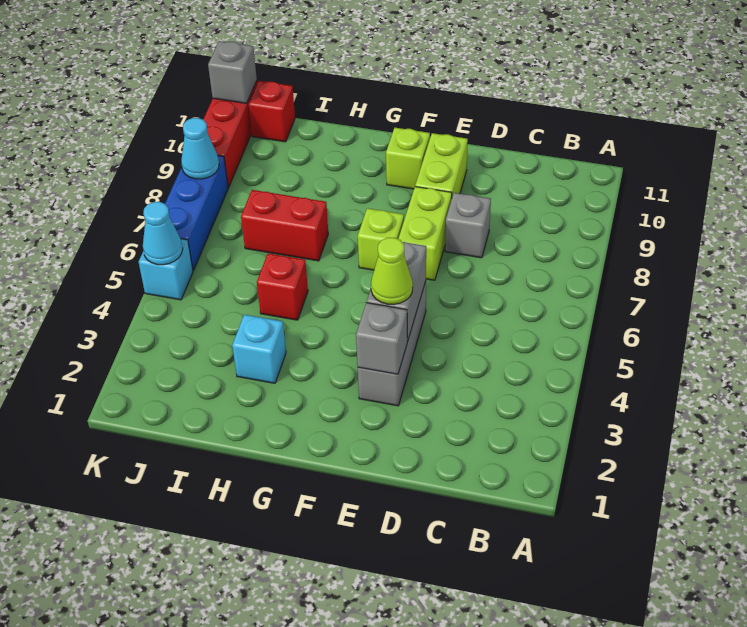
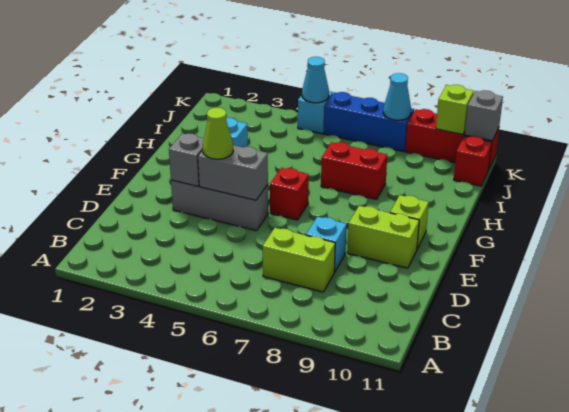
grey 1x1 brick [445,193,491,258] -> cyan 1x1 brick [306,217,347,272]
lime 1x2 brick [398,187,452,280] -> lime 1x2 brick moved to [263,228,335,292]
lime 1x1 brick [358,208,404,270] -> lime 1x1 brick moved to [436,85,474,135]
red 1x1 brick [257,253,308,320] -> red 1x1 brick moved to [270,168,309,220]
red 1x2 brick [241,190,328,261] -> red 1x2 brick turned to [321,142,387,199]

